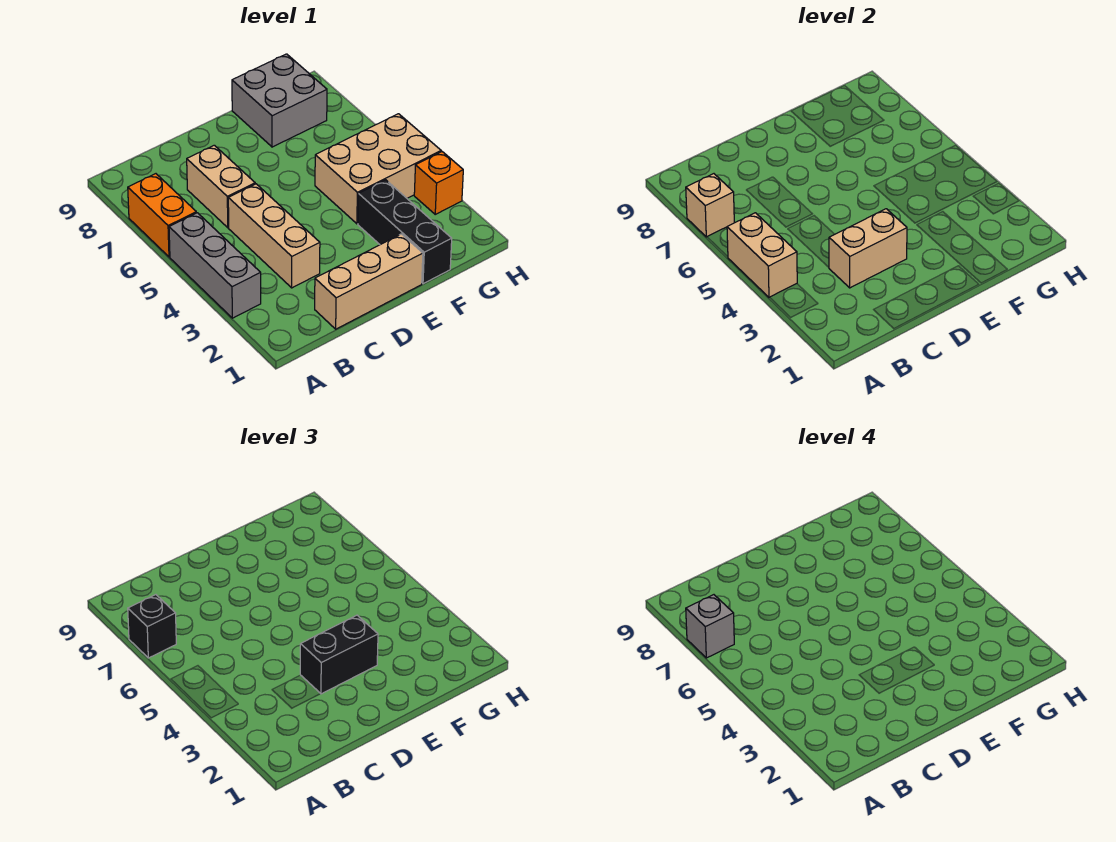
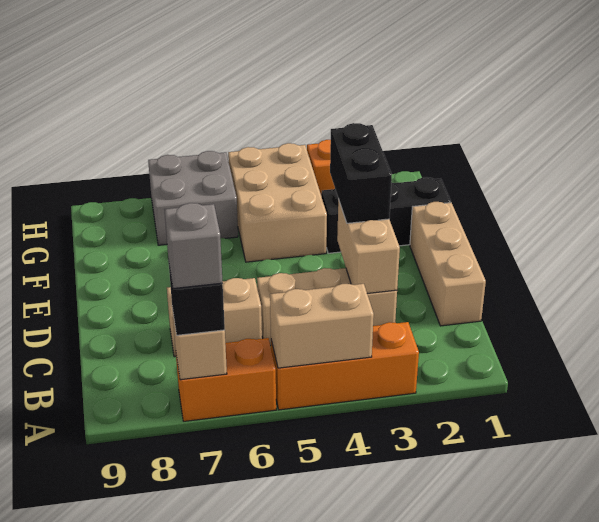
grey 1x3 brick [169,213,261,318] -> orange 1x3 brick [271,322,419,410]
grey 2x2 brick [232,54,327,147] -> grey 2x2 brick moved to [148,151,238,245]

